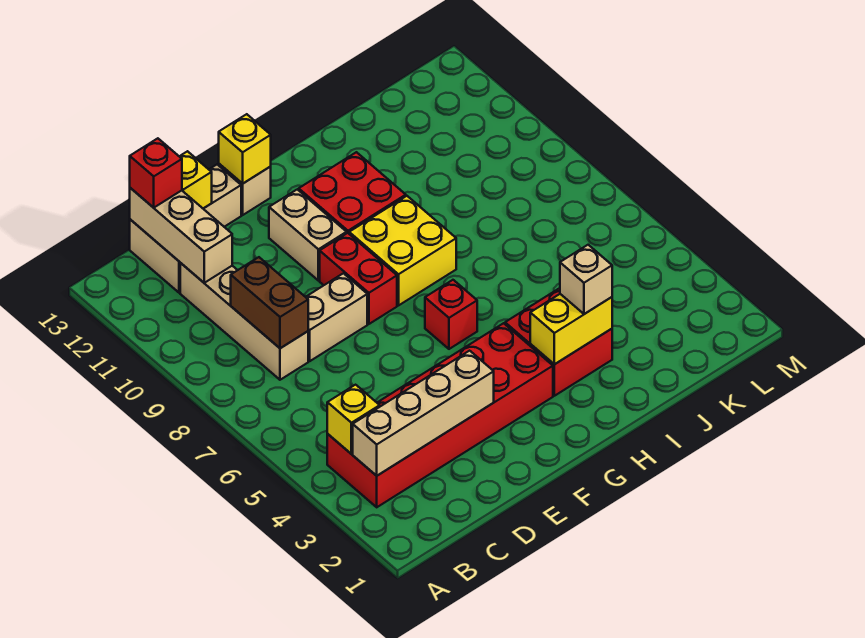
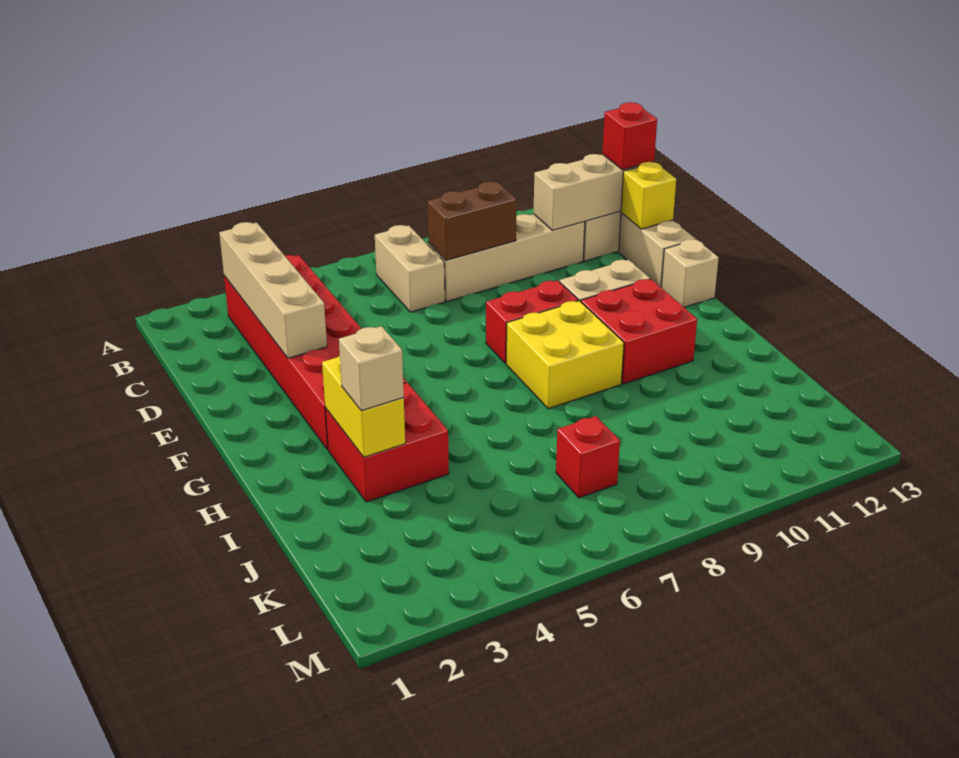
yellow 1x1 brick [327,385,380,454] -> none
tan 1x2 brick [306,273,367,361] -> tan 1x2 brick moved to [375,225,445,312]
yellow 1x1 brick [219,114,271,184] -> none
red 1x1 brick [425,280,477,349] -> red 1x1 brick moved to [556,416,620,498]

